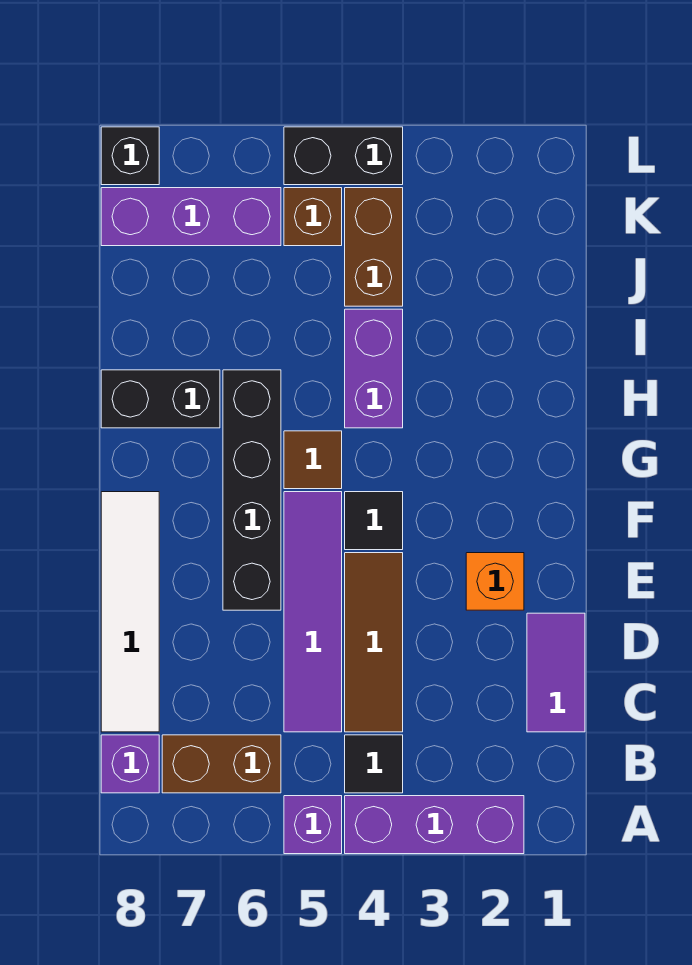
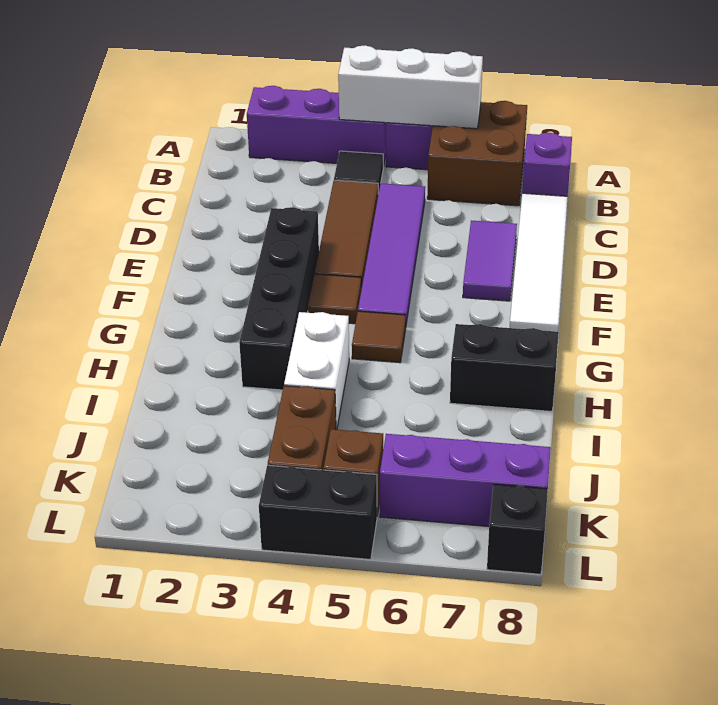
none -> white 1x3 brick [338,45,483,129]
brown 1x2 brick [162,735,281,793] -> brown 2x2 brick [427,101,527,206]
purple 1x2 tile [527,613,585,732] -> purple 1x2 tile moved to [463,221,517,301]
orange 1x1 brick [466,553,524,610] -> none
black 1x4 brick [223,370,281,610] -> black 1x4 brick moved to [239,207,319,390]
black 1x1 tile [345,492,403,550] -> brown 1x1 tile [308,274,361,324]
purple 1x2 brick [345,309,403,428] -> white 1x2 brick [284,312,349,430]

